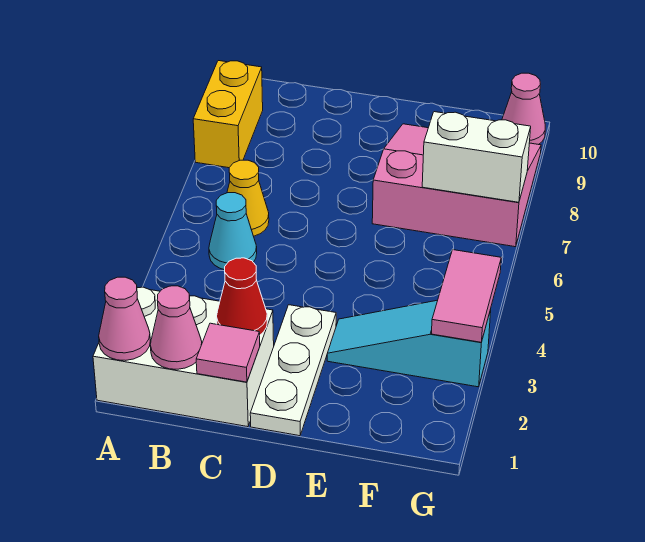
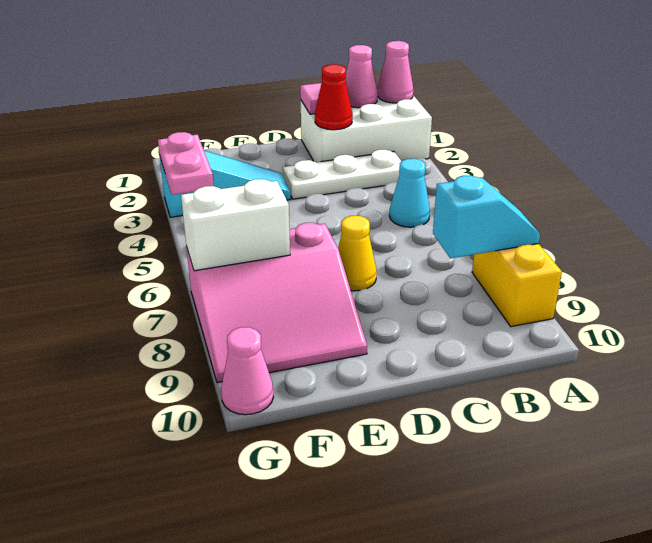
none -> cyan 1x2 slope [433,176,540,258]
yellow 1x1 cone [227,160,269,236] -> yellow 1x1 cone moved to [338,216,377,291]
white 1x3 plate [250,305,336,436] -> white 1x3 plate turned to [283,150,401,199]
pink 1x2 tile [432,250,501,342] -> pink 1x2 plate [158,132,214,195]

